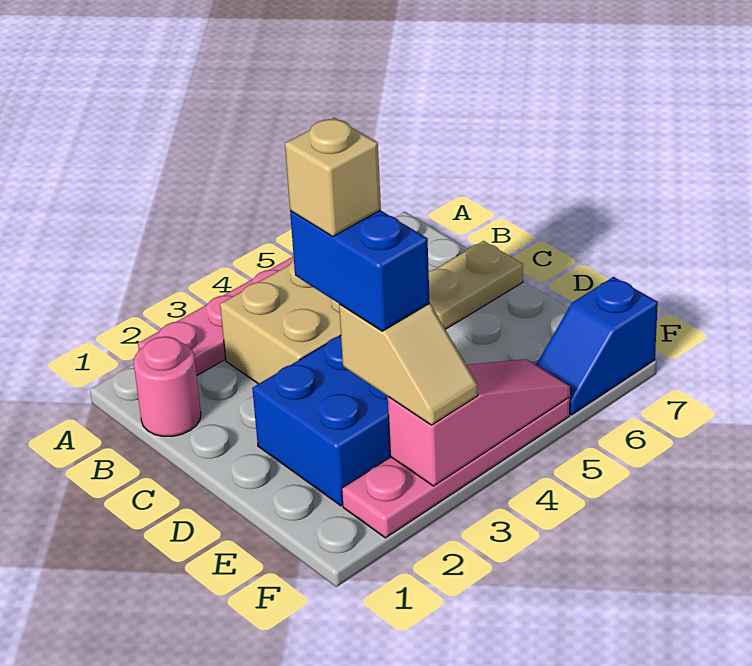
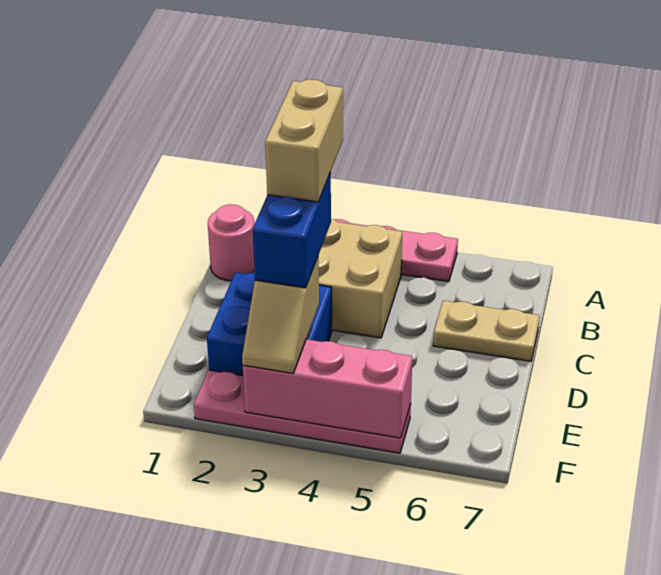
tan 1x1 brick [285,118,381,236] -> tan 1x2 brick [265,80,343,202]
pink 1x3 slope [388,359,570,486] -> pink 1x3 brick [243,339,413,438]
blue 1x2 slope [536,277,658,415] -> none

